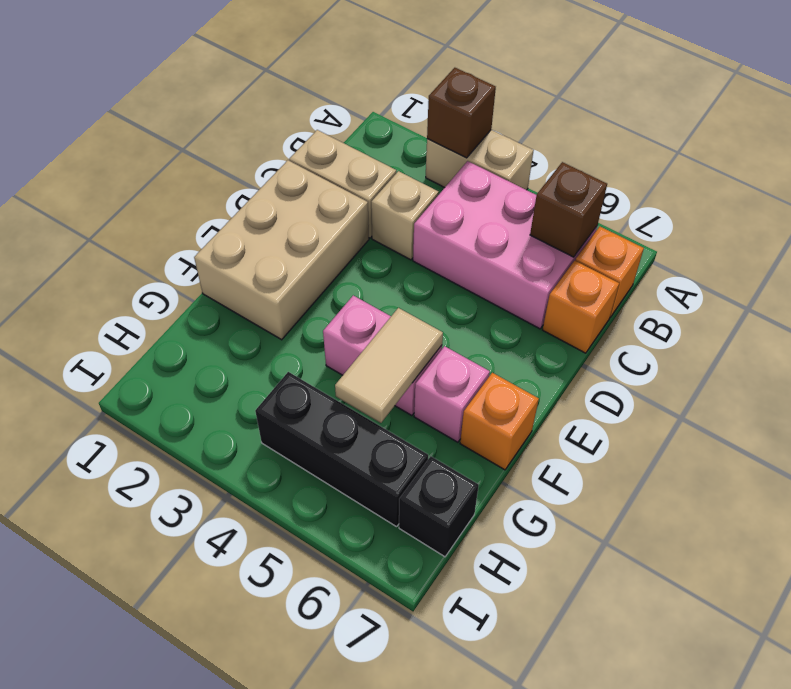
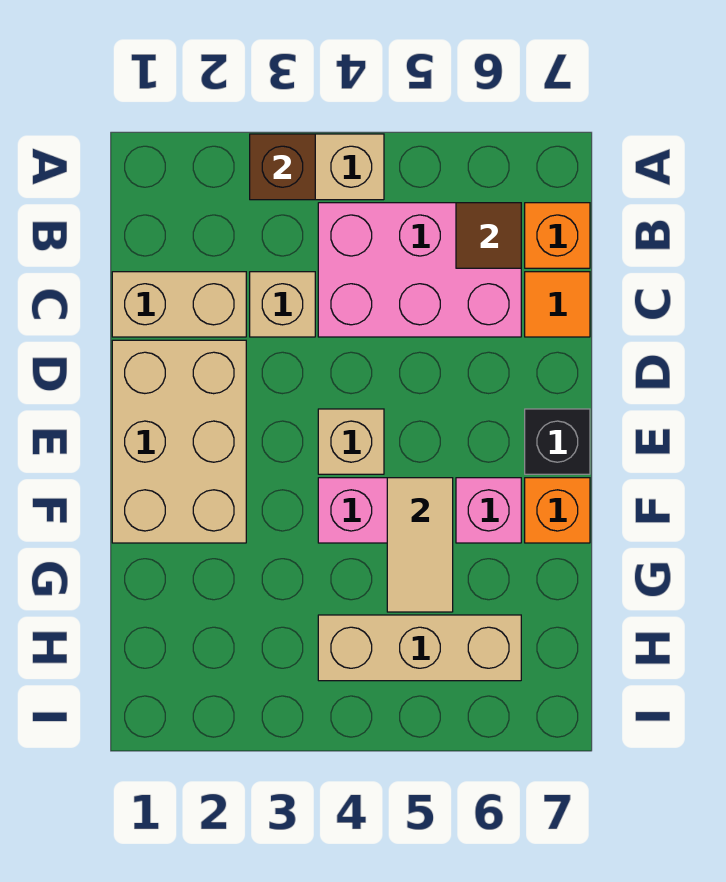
brown 1x1 brick [530,162,607,257] -> brown 1x1 tile [456,203,521,268]
orange 1x1 brick [543,261,619,353] -> orange 1x1 tile [525,272,590,337]
none -> tan 1x1 brick [318,409,384,474]
black 1x3 brick [255,372,428,527] -> tan 1x3 brick [318,615,521,681]
black 1x1 brick [399,456,479,557] -> black 1x1 brick moved to [525,409,590,474]

